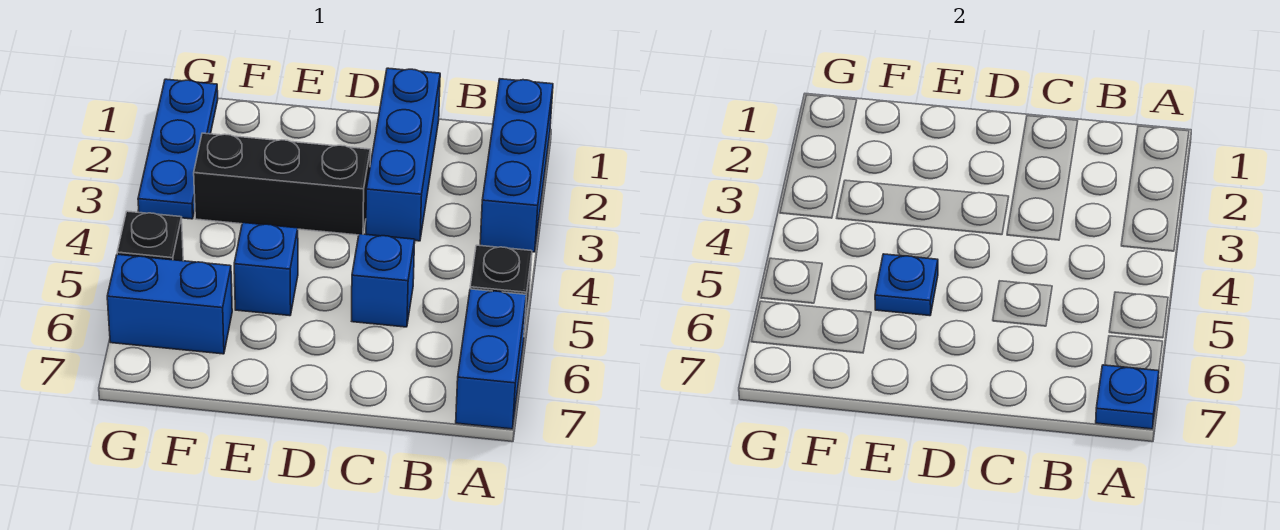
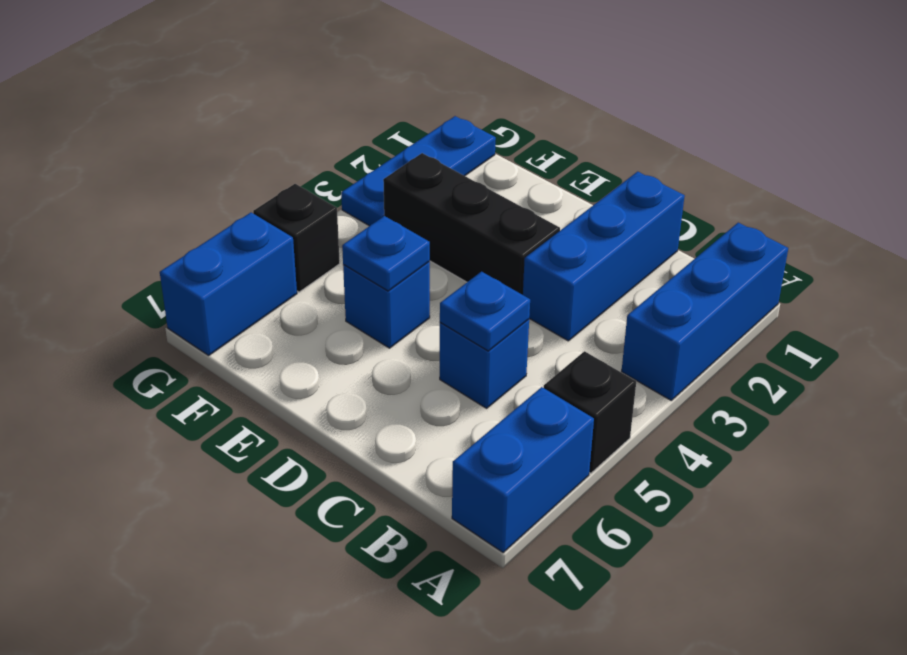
blue 1x1 plate [1096,365,1159,429] -> blue 1x1 plate moved to [440,272,530,351]
blue 1x2 brick [107,254,232,354] -> blue 1x2 brick turned to [160,213,297,355]

